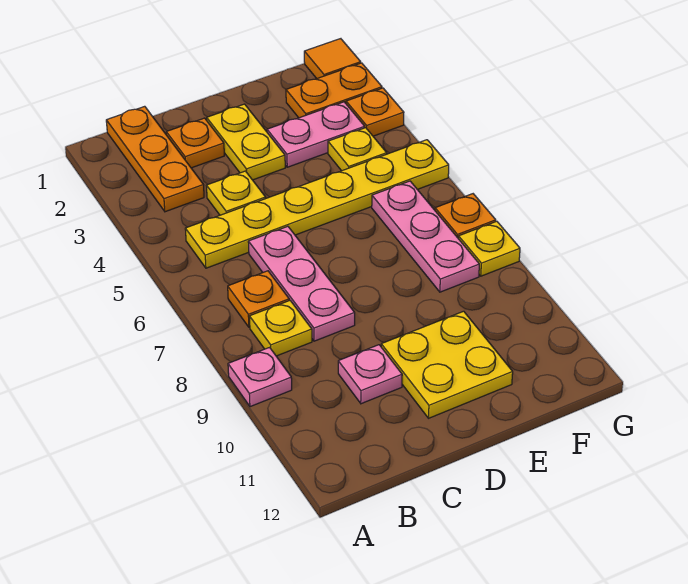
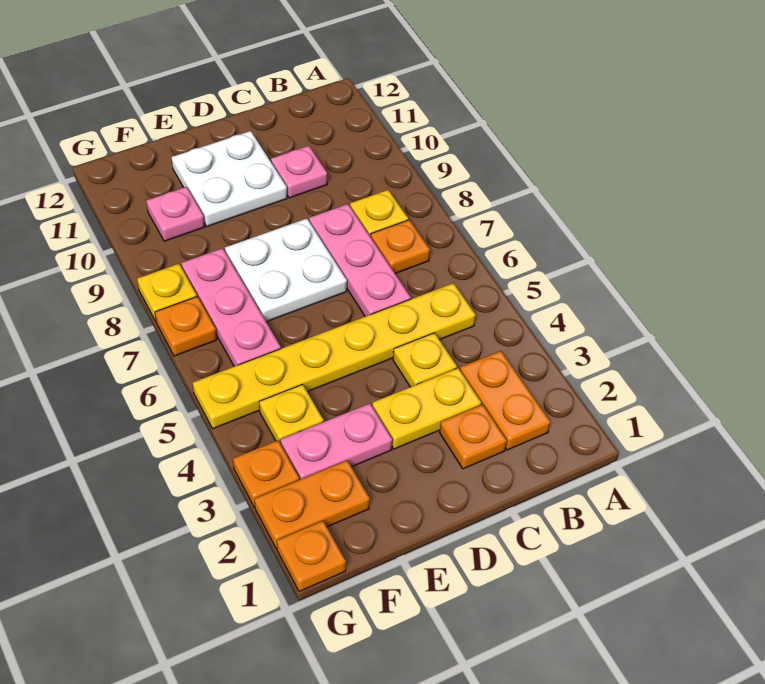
pink 1x1 plate [228,347,292,407] -> pink 1x1 plate moved to [146,187,205,241]
orange 1x3 plate [106,106,204,212] -> orange 1x2 plate [460,351,551,450]
yellow 1x2 plate [207,104,285,180] -> yellow 1x2 plate turned to [372,368,481,449]
none -> white 2x2 plate [225,219,347,322]
yellow 2x2 plate [381,311,513,418] -> white 2x2 plate [172,131,287,226]
orange 1x1 tile [304,39,361,79] -> orange 1x1 plate [277,521,346,592]

